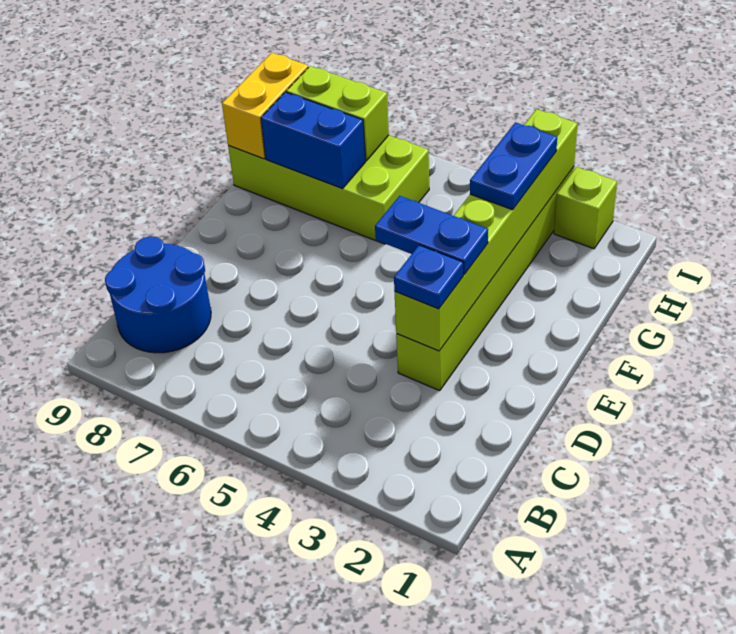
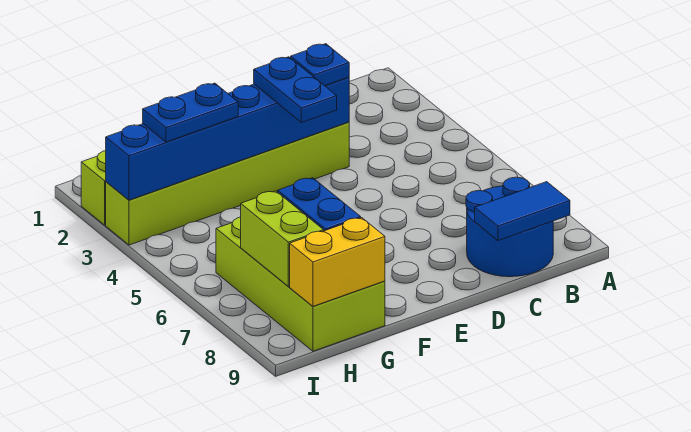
none -> blue 1x2 tile [475,182,570,240]
lime 1x6 brick [395,109,578,351] -> blue 1x6 brick [106,77,349,200]

